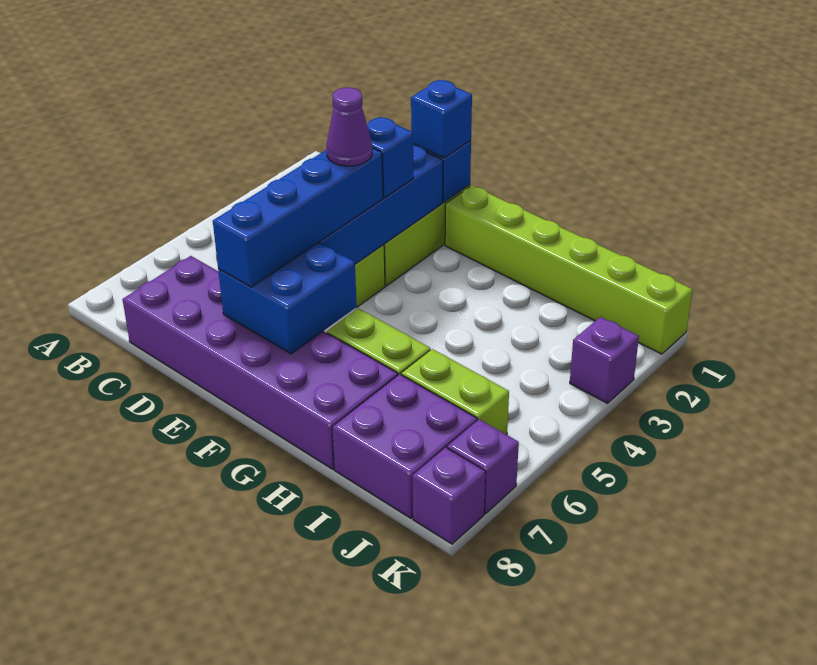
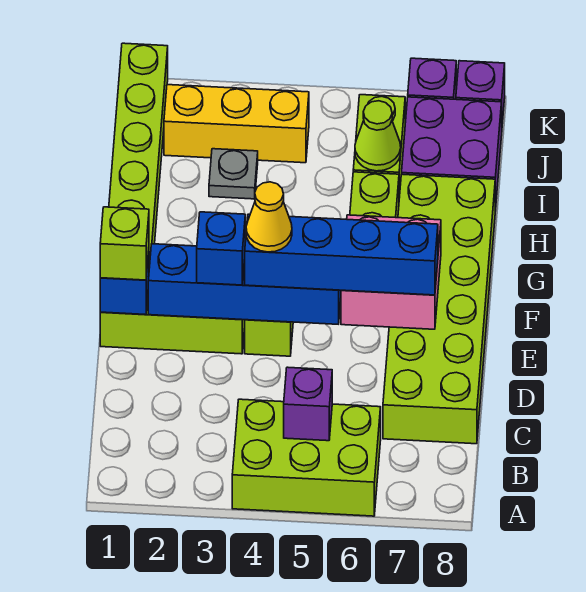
none -> lime 2x3 brick [232,399,381,516]
purple 2x6 brick [122,256,398,469] -> lime 2x6 brick [383,174,495,444]
blue 1x1 brick [411,80,472,158] -> lime 1x1 brick [100,207,149,280]
purple 1x1 cone [327,88,372,166] -> yellow 1x1 cone [246,182,292,252]
blue 2x2 brick [218,242,357,354] -> pink 2x2 brick [341,215,441,329]
none -> grey 1x1 plate [209,149,258,199]
none -> lime 1x1 cone [355,101,401,171]
none -> yellow 1x3 brick [164,85,309,163]
purple 1x1 brick [570,317,639,403] -> purple 1x1 brick moved to [284,367,332,441]

